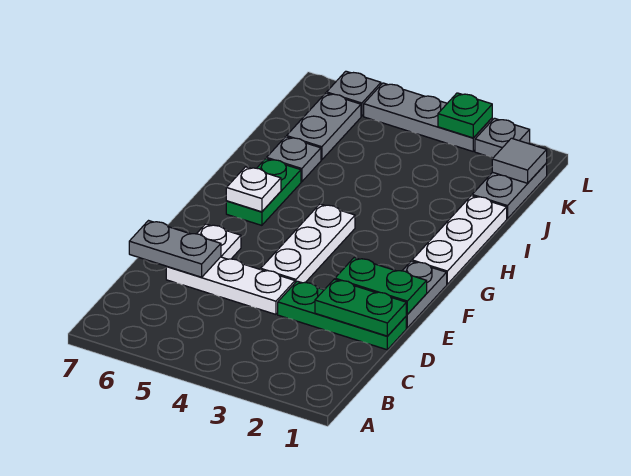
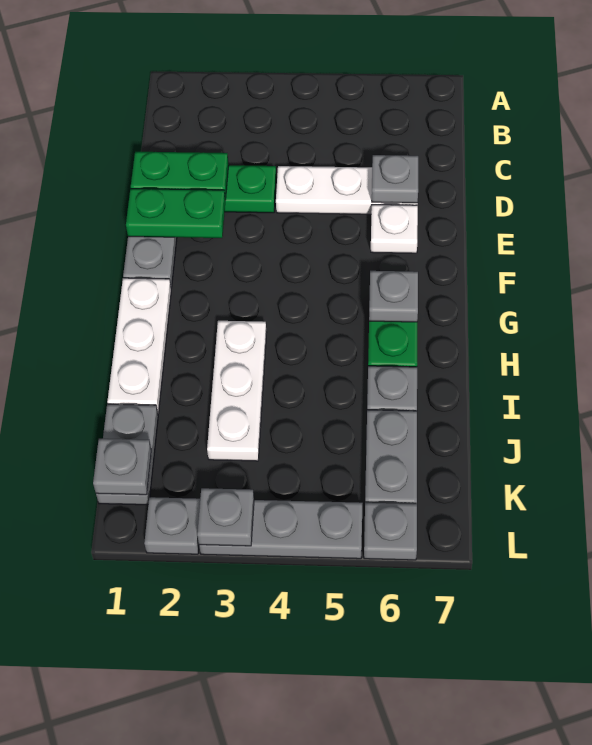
grey 1x2 plate [129,221,221,277] -> grey 1x1 plate [372,155,418,203]
white 1x3 plate [261,204,355,283] -> white 1x3 plate moved to [207,321,267,461]
white 1x1 plate [226,167,281,212] -> grey 1x1 plate [369,271,418,322]
grey 1x1 tile [492,138,547,183] -> grey 1x1 plate [93,439,151,495]
green 1x1 plate [438,93,492,138] -> grey 1x1 plate [197,488,254,546]

